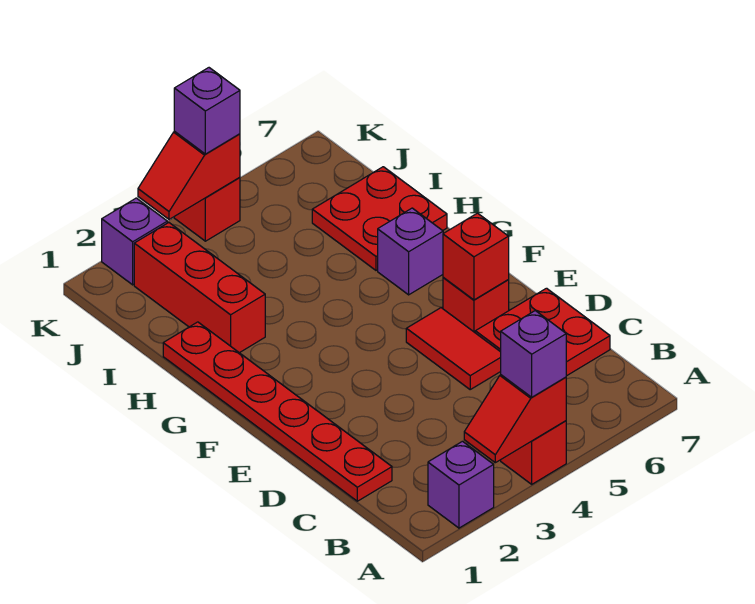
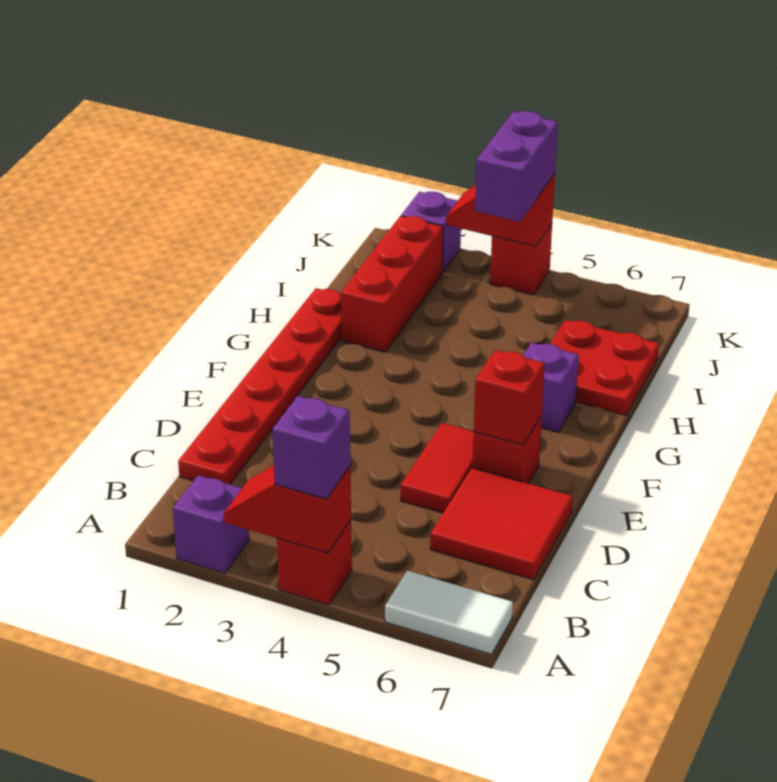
none -> white 1x2 tile [385,571,513,654]
red 2x2 plate [475,288,610,376] -> red 2x2 tile [430,468,573,580]
purple 1x1 brick [174,68,240,154] -> purple 1x2 brick [475,111,558,222]

